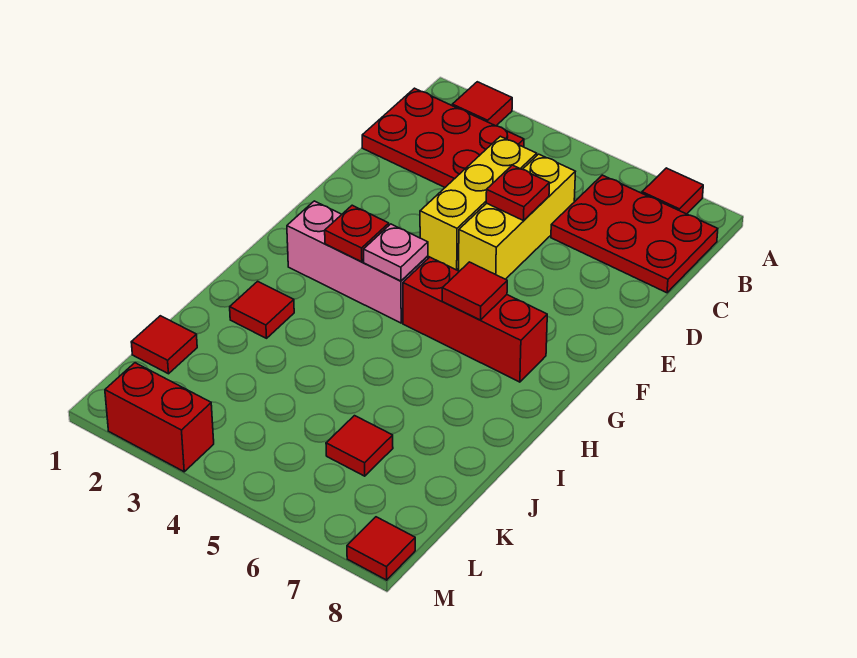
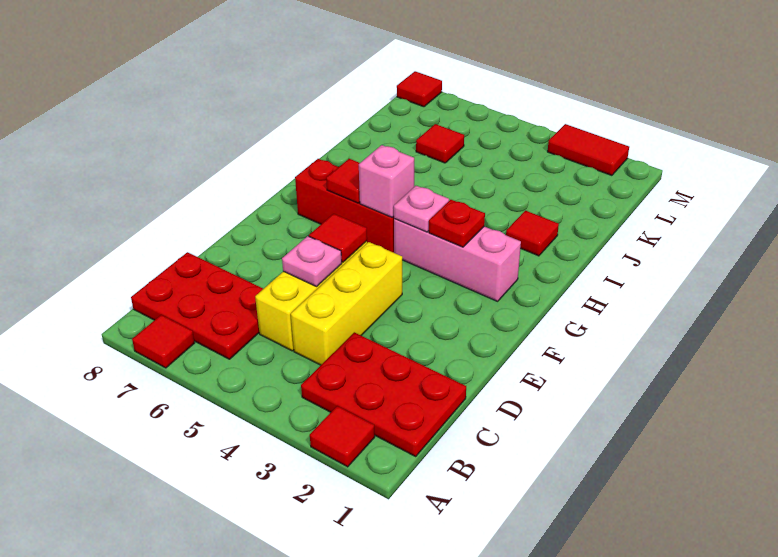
red 1x1 plate [486,165,549,221] -> pink 1x1 plate [282,236,342,287]
none -> pink 1x1 brick [359,145,414,217]
red 1x1 tile [131,316,197,374] -> red 1x1 tile moved to [309,214,367,262]
red 1x2 brick [105,363,214,472] -> red 1x2 tile [548,124,629,175]

